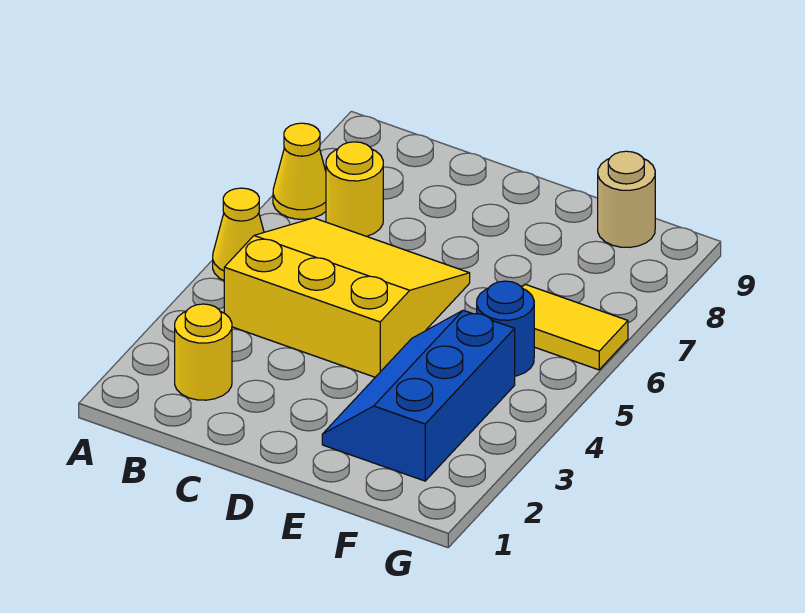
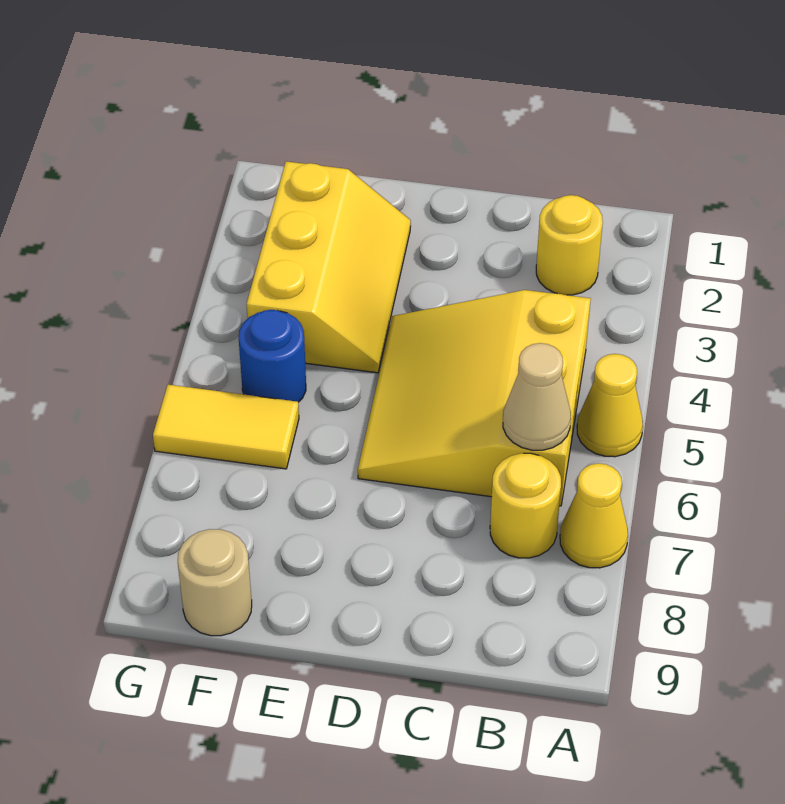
yellow 3x3 slope [224,218,470,377] -> yellow 3x3 slope turned to [358,290,591,506]
none -> tan 1x1 cone [503,343,571,450]
blue 2x3 slope [322,310,515,481] -> yellow 2x3 slope [246,161,411,373]

